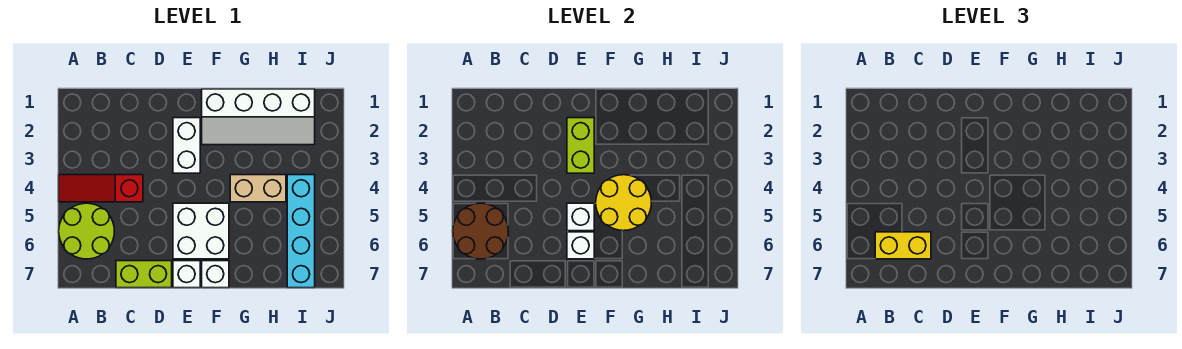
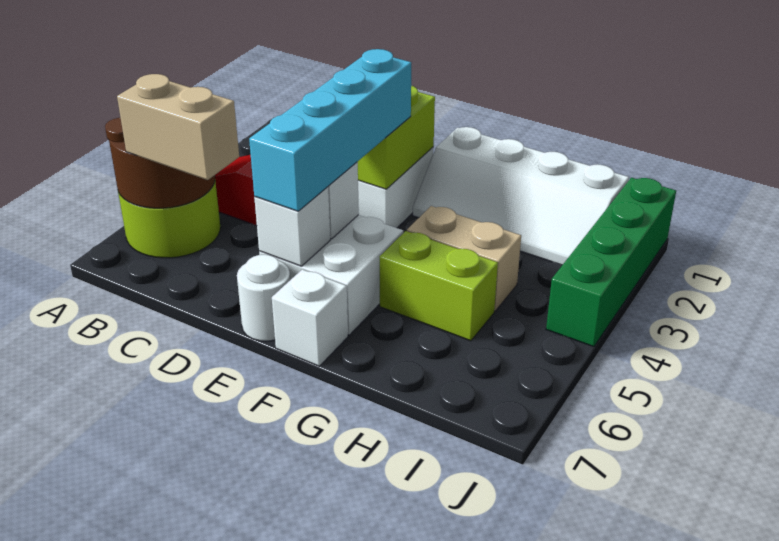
yellow 1x2 brick [875,232,931,259] -> tan 1x2 brick [117,74,239,180]
lime 1x2 brick [116,261,172,288] -> lime 1x2 brick moved to [380,231,498,341]
white 1x1 brick [173,261,200,288] -> white 1x1 round brick [237,255,290,341]
yellow 2x2 round brick [596,175,651,231] -> none
cyan 1x4 brick [287,175,315,288] -> cyan 1x4 brick moved to [249,49,411,211]
none -> green 1x4 brick [546,178,676,347]

